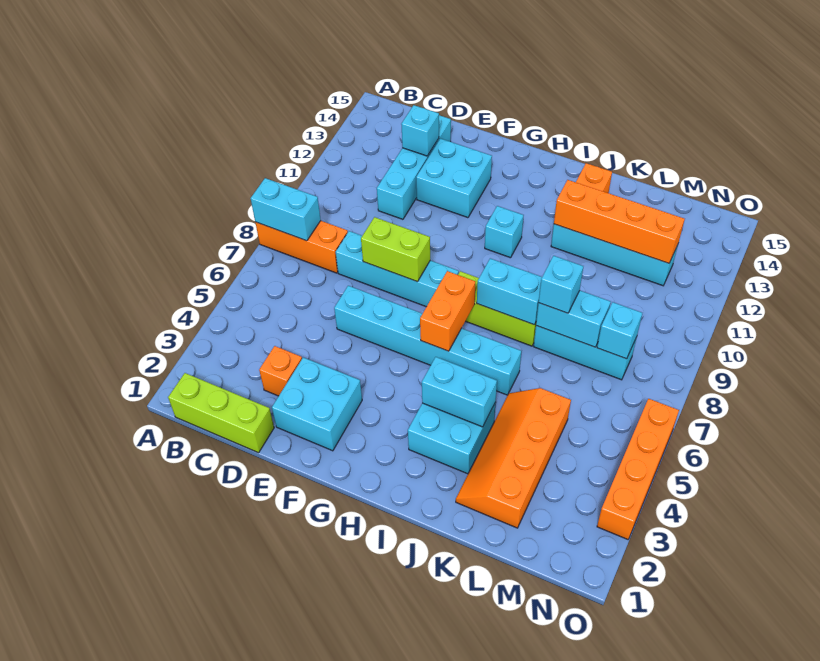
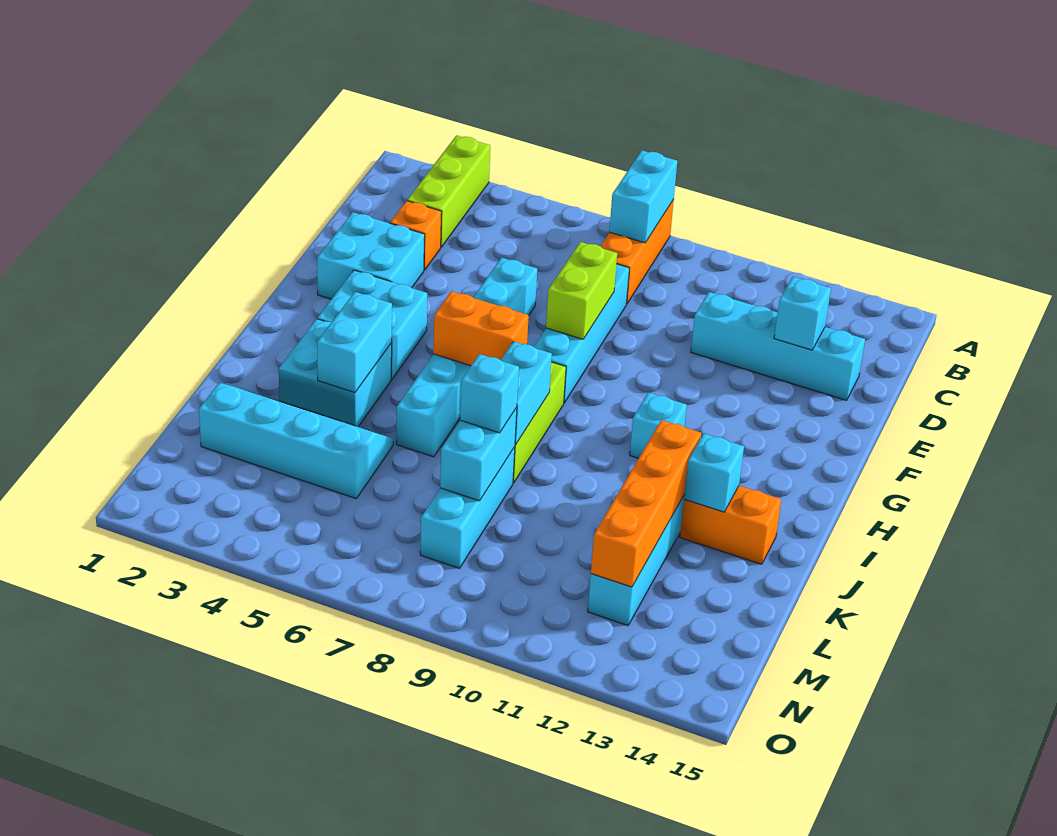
lime 1x3 brick [168,373,274,453] -> lime 1x3 brick moved to [407,135,490,247]
cyan 2x2 brick [416,139,492,218] -> cyan 2x2 brick moved to [317,270,427,379]
orange 2x4 slope [456,388,571,528] -> cyan 2x4 slope [199,383,394,498]
cyan 1x1 brick [597,302,642,359] -> cyan 1x1 brick moved to [684,434,744,512]
orange 1x4 brick [597,399,679,539] -> none

